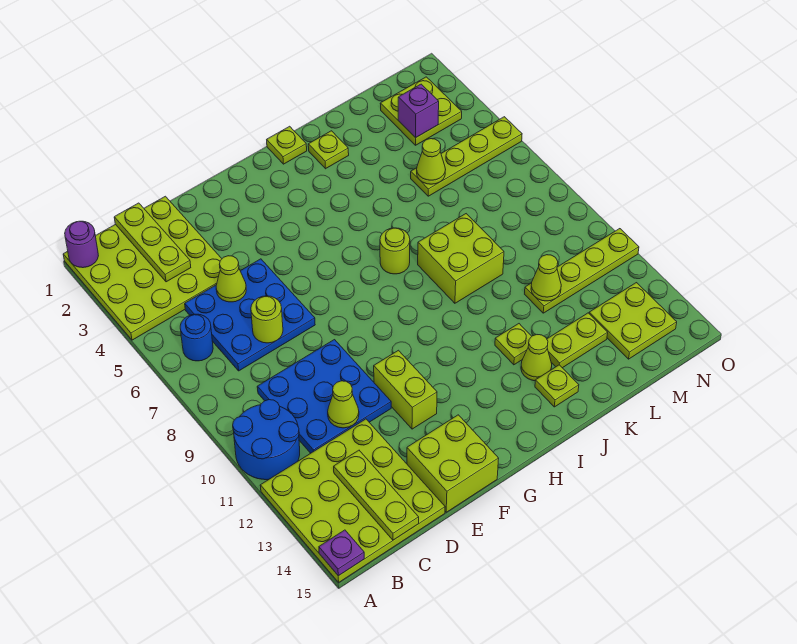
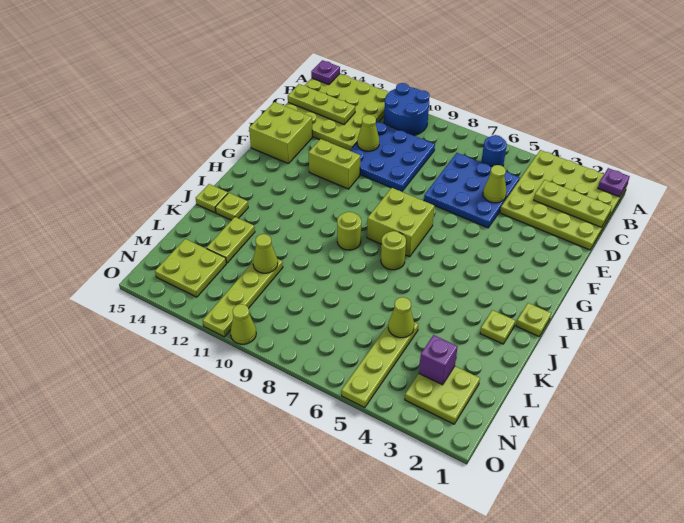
purple 1x1 round brick [65,221,98,268] -> purple 1x1 plate [598,168,630,197]
lime 1x1 round brick [251,296,283,343] -> lime 1x1 round brick moved to [337,212,361,250]
lime 2x2 brick [418,214,504,303] -> lime 2x2 brick moved to [367,188,434,257]
lime 1x1 plate [495,324,532,365] -> lime 1x1 plate moved to [196,184,228,213]
lime 1x1 cone [521,335,552,381] -> lime 1x1 cone moved to [230,304,256,344]

